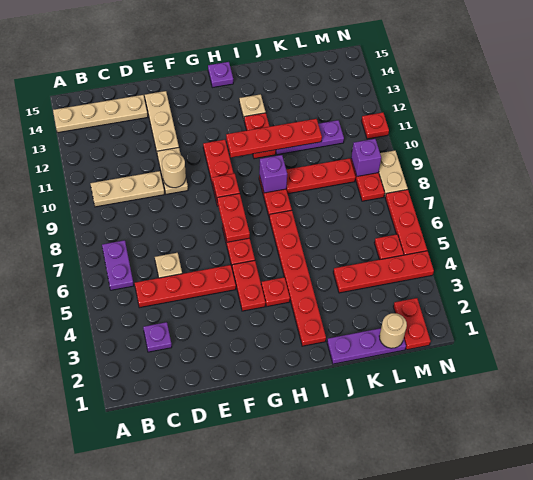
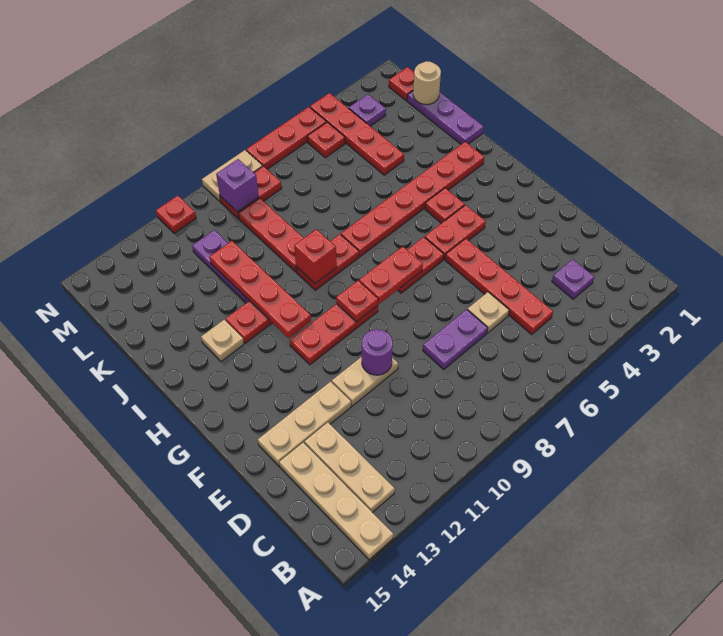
purple 1x2 plate [102,240,134,290] -> purple 1x2 plate moved to [423,309,488,369]
tan 1x3 plate [90,171,164,207] -> tan 1x3 plate moved to [304,422,395,513]
tan 1x1 round brick [162,153,186,188] -> purple 1x1 round brick [362,329,393,375]
purple 1x1 plate [208,62,233,88] -> purple 1x1 plate moved to [349,94,386,126]
purple 1x1 brick [259,155,287,193] -> red 1x1 brick [294,229,337,284]
red 1x2 plate [393,298,430,350] -> red 1x1 plate [389,67,414,101]

